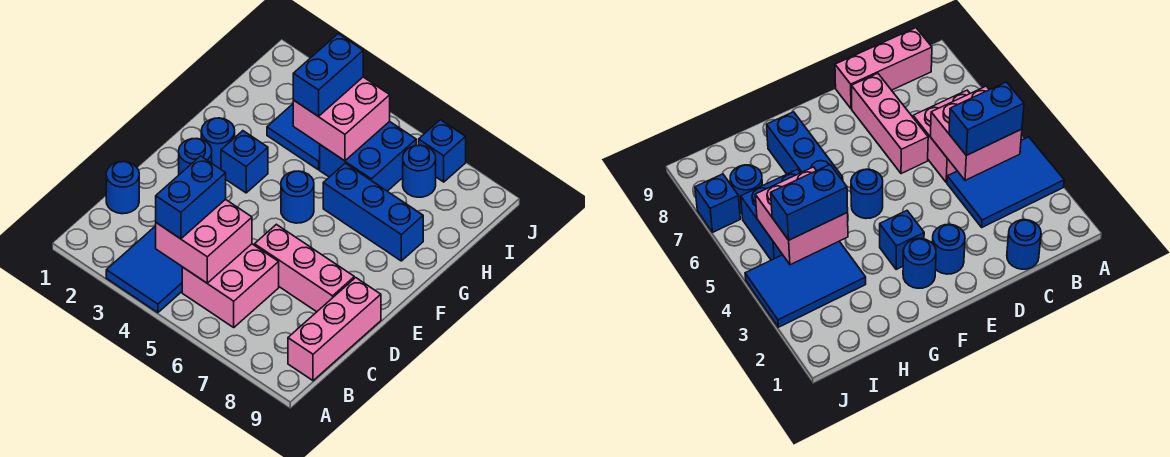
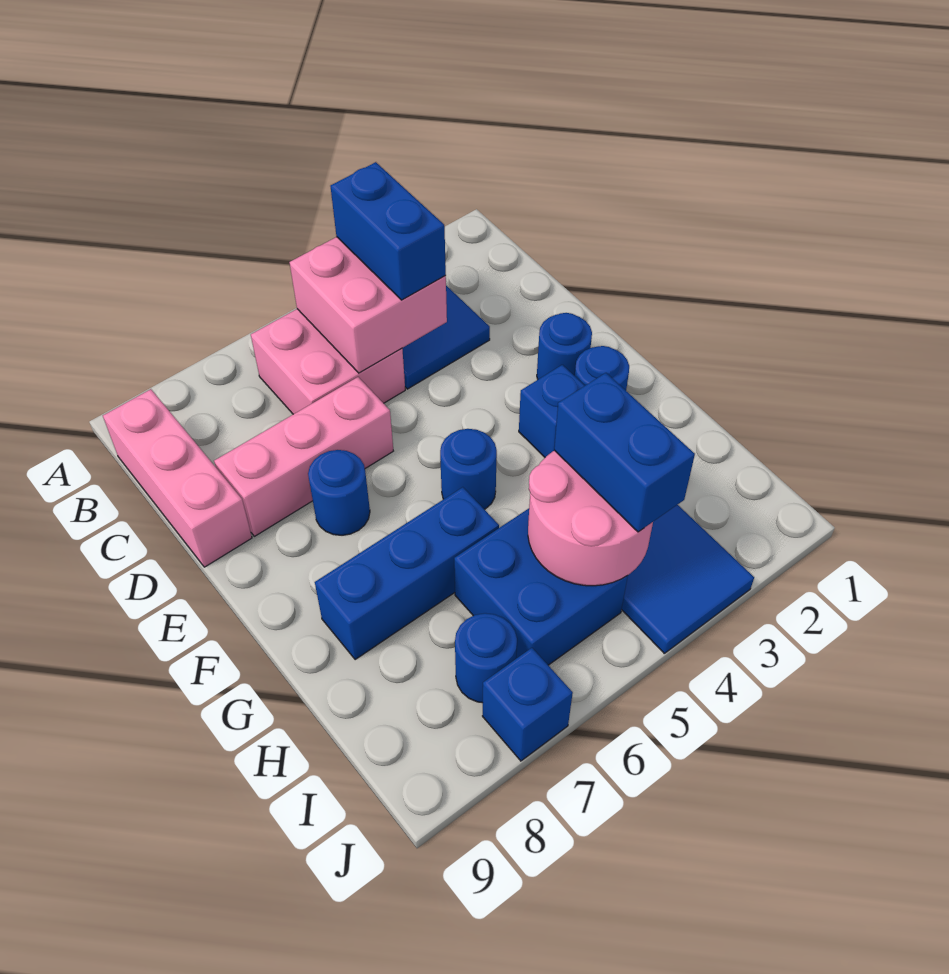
blue 1x1 round brick [106,162,139,214] -> blue 1x1 round brick moved to [308,450,370,535]
pink 2x2 brick [293,77,390,161] -> pink 2x2 round brick [528,450,653,586]

